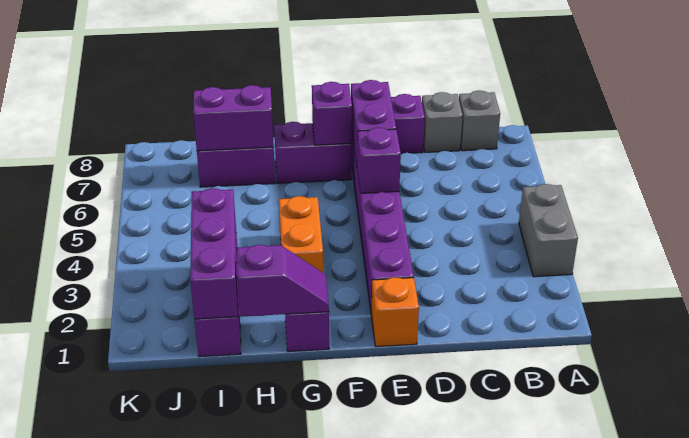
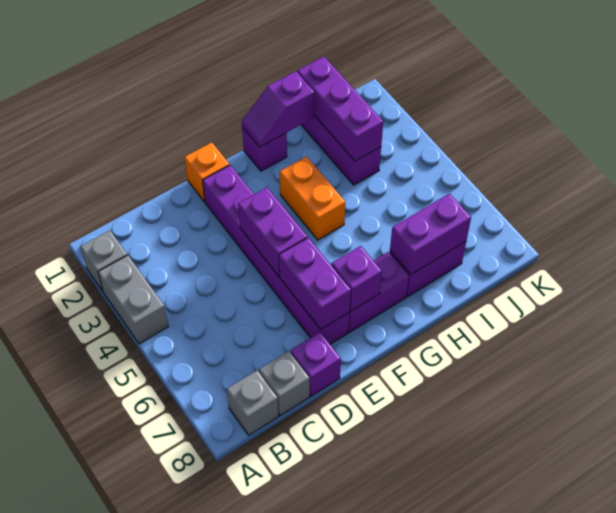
none -> grey 1x1 brick [80,230,127,291]
purple 1x1 brick [357,128,401,193] -> purple 1x2 brick [238,188,307,276]

